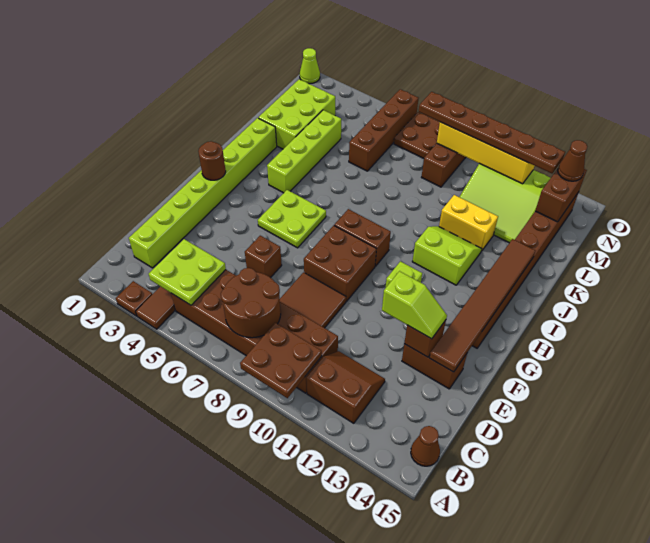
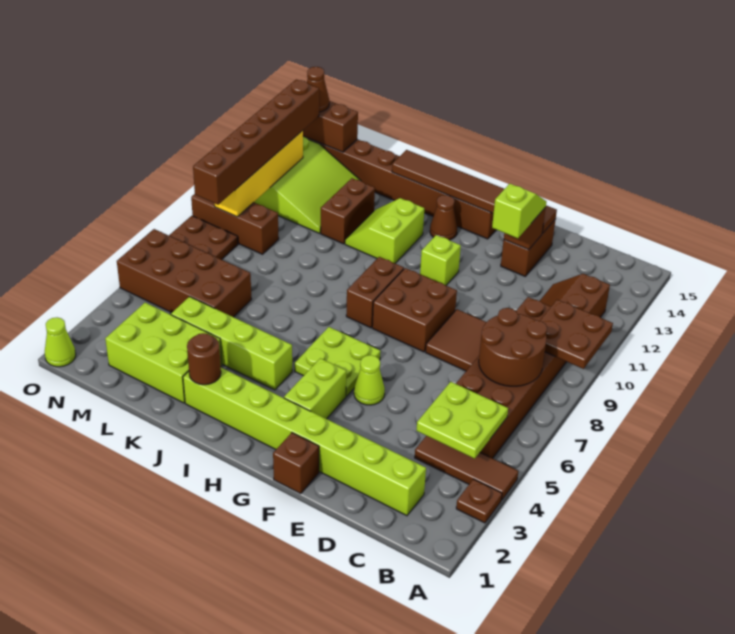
brown 1x1 cone [411,426,440,466] -> brown 1x1 cone moved to [430,195,457,240]
brown 1x1 brick [245,236,282,278] -> brown 1x1 brick moved to [273,433,319,494]
none -> lime 1x1 cone [354,355,385,405]
brown 1x1 round brick [198,141,226,180] -> brown 1x1 round brick moved to [187,333,221,385]
none -> lime 1x2 brick [284,358,346,419]
yellow 1x2 brick [439,195,498,251] -> brown 1x2 brick [321,178,375,244]
brown 1x4 brick [349,89,418,171] -> brown 2x4 brick [117,229,252,317]
brown 1x6 plate [419,92,565,173] -> brown 1x6 brick [193,79,319,205]

